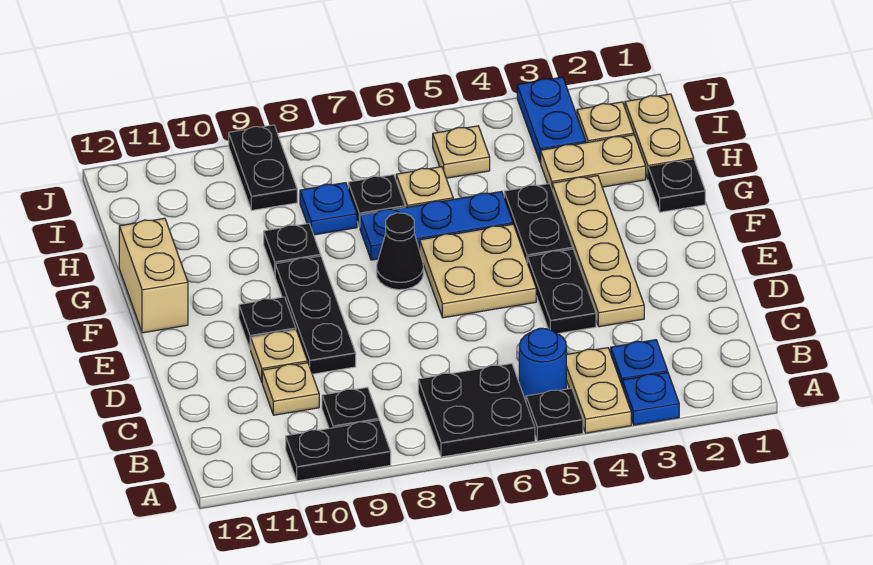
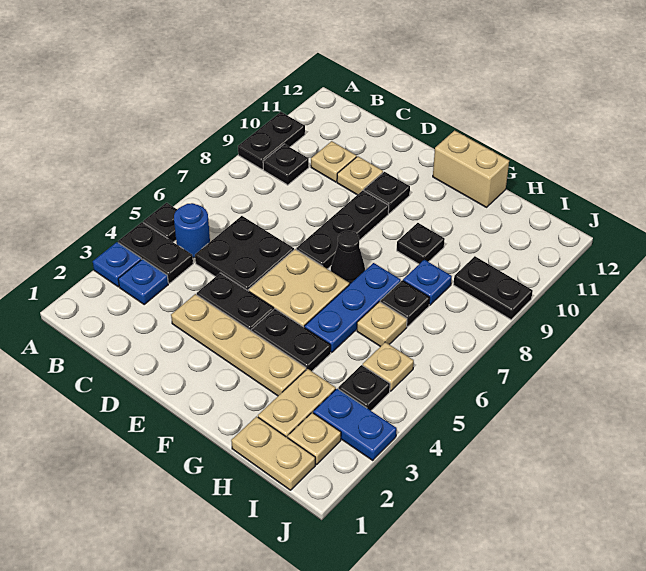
tan 1x2 plate [566,348,631,433] -> black 1x2 plate [118,222,193,283]
black 2x2 plate [418,364,535,457] -> black 2x2 plate moved to [195,216,294,291]
black 1x3 plate [275,256,356,374] -> black 1x3 plate turned to [296,190,389,269]
black 1x1 plate [648,160,705,212] -> black 1x1 plate moved to [338,365,390,411]

